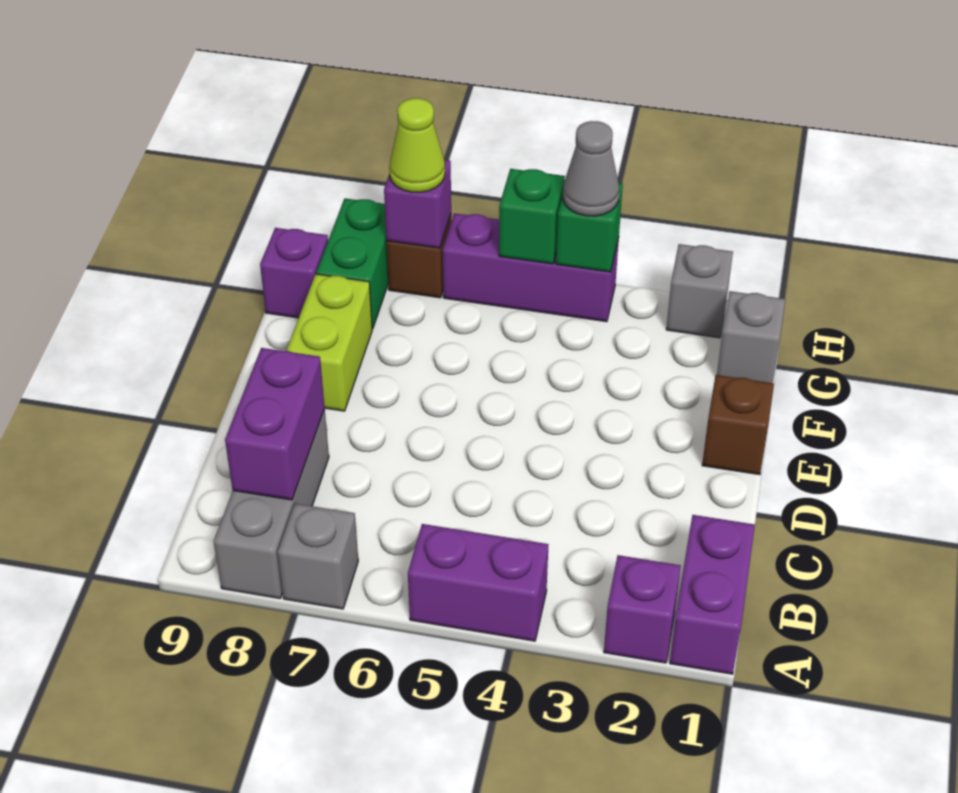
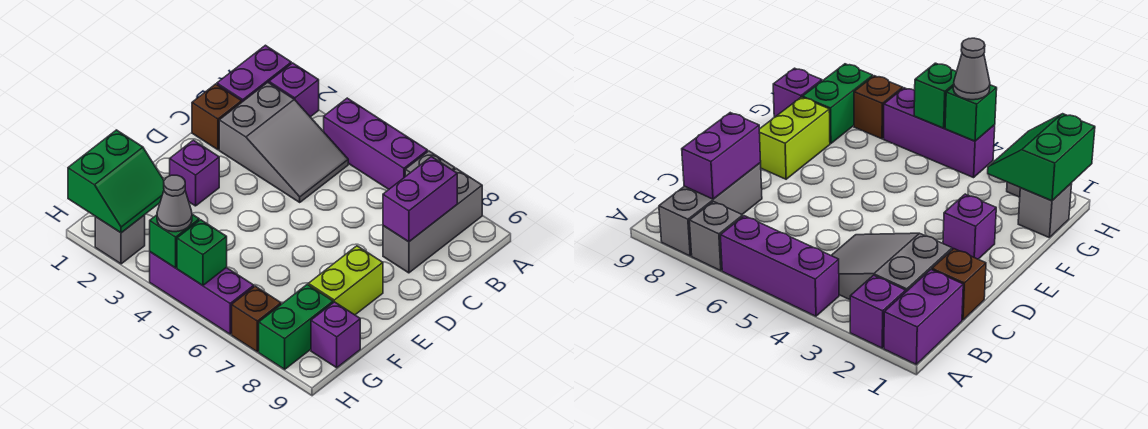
purple 1x2 brick [408,524,548,641] -> purple 1x3 brick [323,98,428,189]
none -> grey 2x3 slope [219,82,348,202]
brown 1x1 brick [702,375,774,475] -> brown 1x1 brick moved to [192,84,242,150]
none -> green 2x2 slope [68,130,164,233]
purple 1x1 brick [384,160,451,248] -> purple 1x1 brick moved to [170,140,219,206]
lime 1x1 cone [389,98,445,192] -> none

